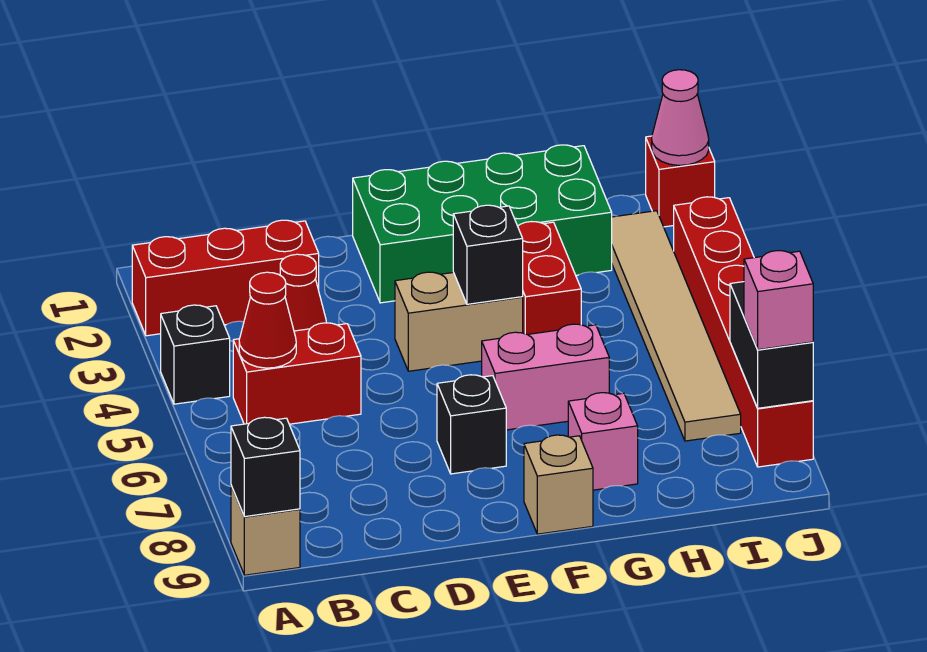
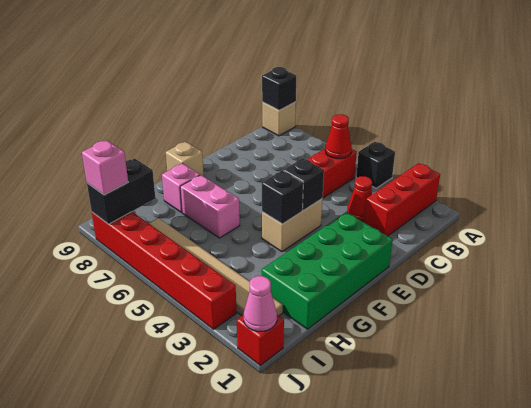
black 1x1 brick [437,375,506,474] -> black 1x1 brick moved to [283,158,324,211]
pink 1x2 brick [482,324,609,430] -> pink 1x2 brick turned to [180,175,240,238]
red 1x2 brick [518,222,581,335] -> none
black 1x2 brick [730,282,813,408] -> black 1x2 brick turned to [87,158,155,224]

